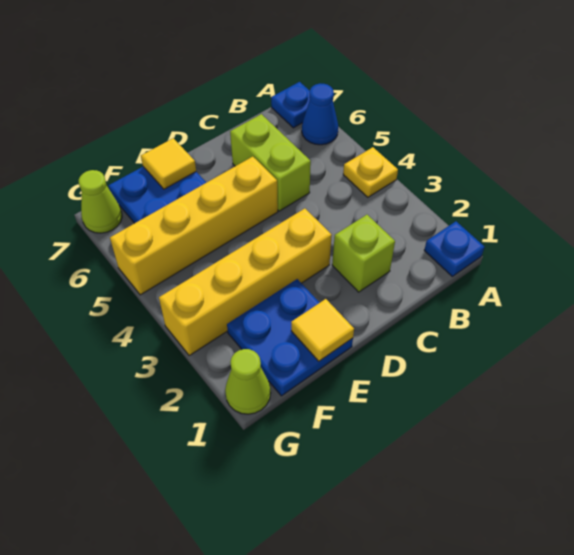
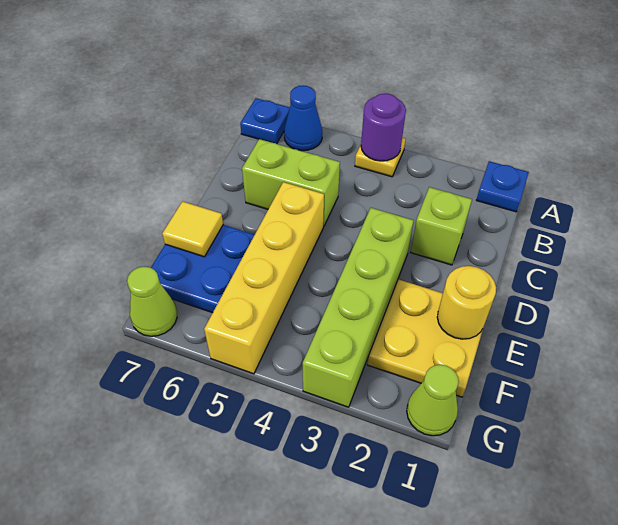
none -> purple 1x1 round brick [361,93,406,161]
yellow 1x4 brick [159,208,332,356] -> lime 1x4 brick [303,208,414,407]
blue 2x2 plate [227,279,353,396] -> yellow 2x2 plate [368,279,483,397]
yellow 1x1 tile [291,299,354,361] -> yellow 1x1 round brick [437,266,496,339]

